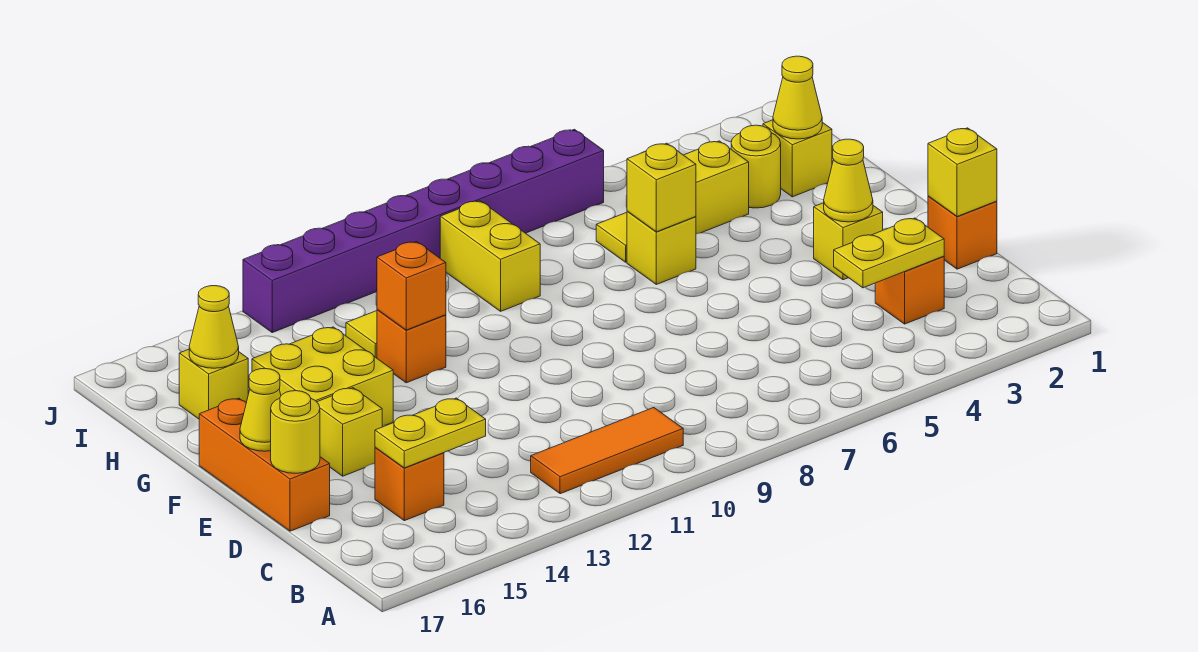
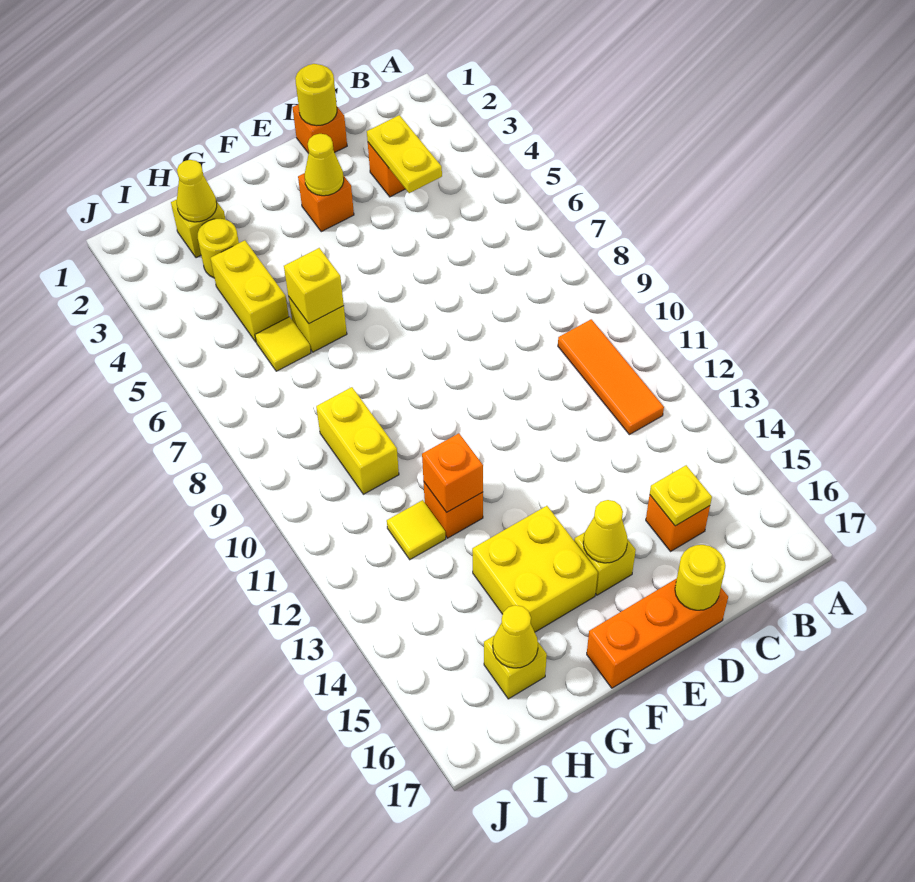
yellow 1x2 plate [375,398,486,468] -> yellow 1x1 plate [650,465,712,526]
yellow 1x1 brick [928,128,997,217] -> yellow 1x1 round brick [295,64,337,126]
yellow 1x1 brick [814,203,883,280] -> orange 1x1 brick [298,173,354,232]
yellow 1x1 cone [240,368,281,451] -> yellow 1x1 cone moved to [583,500,628,563]
yellow 1x2 brick [440,201,540,311] -> yellow 1x2 brick turned to [316,387,399,494]
purple 1x8 brick [243,129,604,333] -> none

